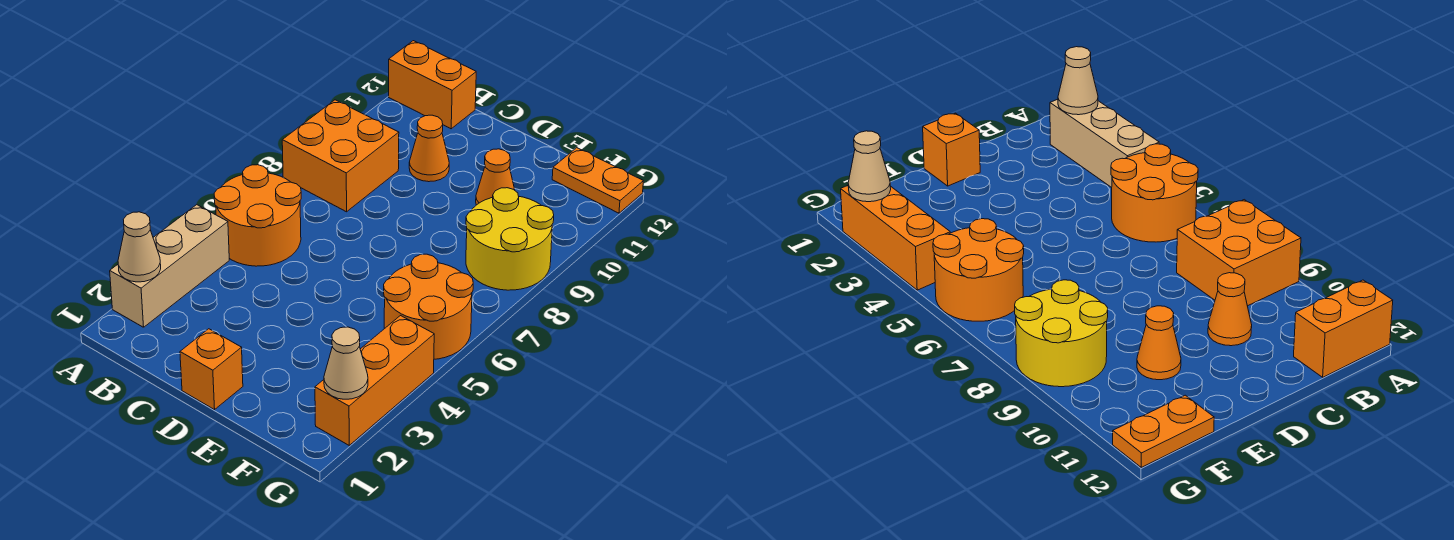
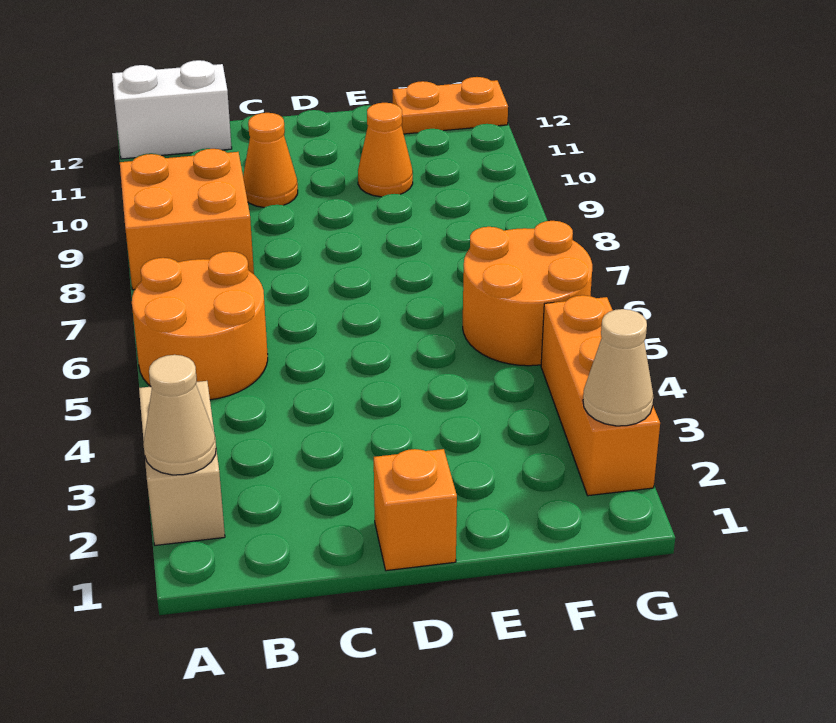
tan 1x3 brick [110,205,229,327] -> tan 1x2 brick [139,381,225,545]
orange 1x2 brick [389,41,476,129] -> white 1x2 brick [112,60,232,159]
yellow 2x2 round brick [466,188,554,290] -> none

